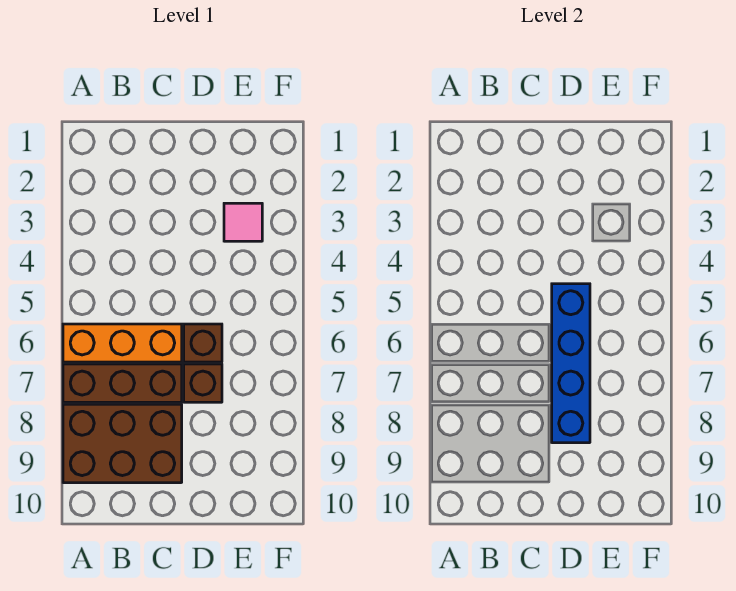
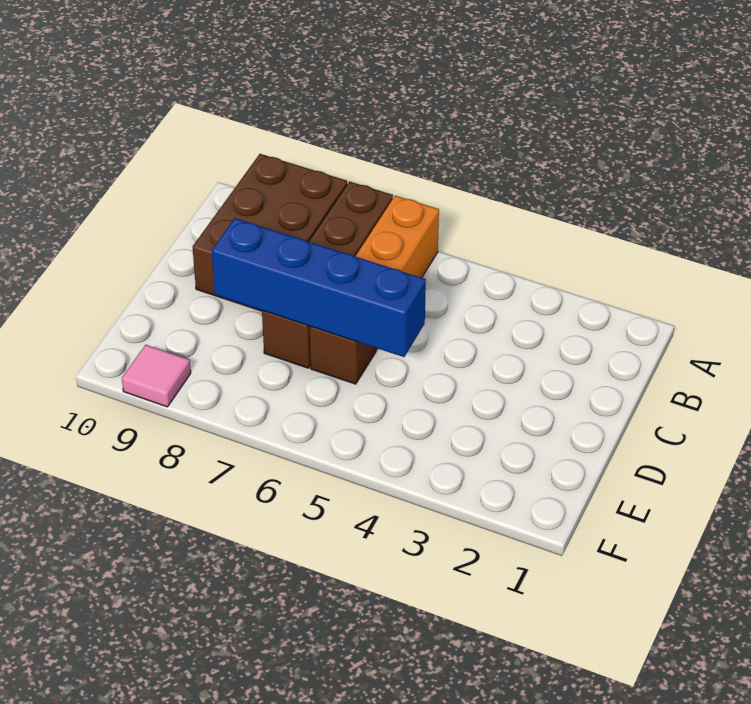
pink 1x1 tile [224,203,262,241] -> pink 1x1 tile moved to [122,345,191,407]

